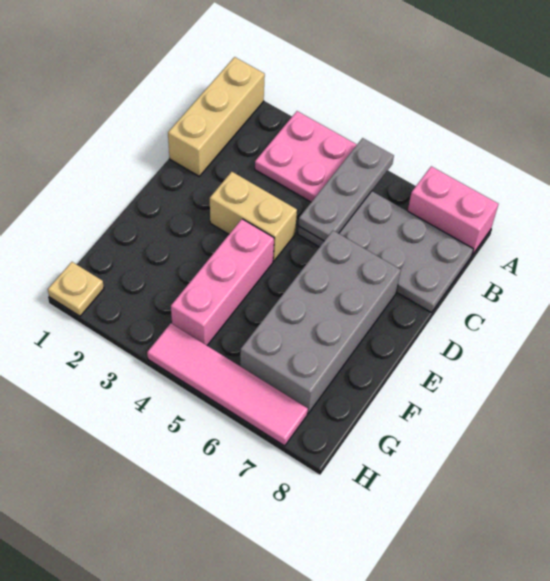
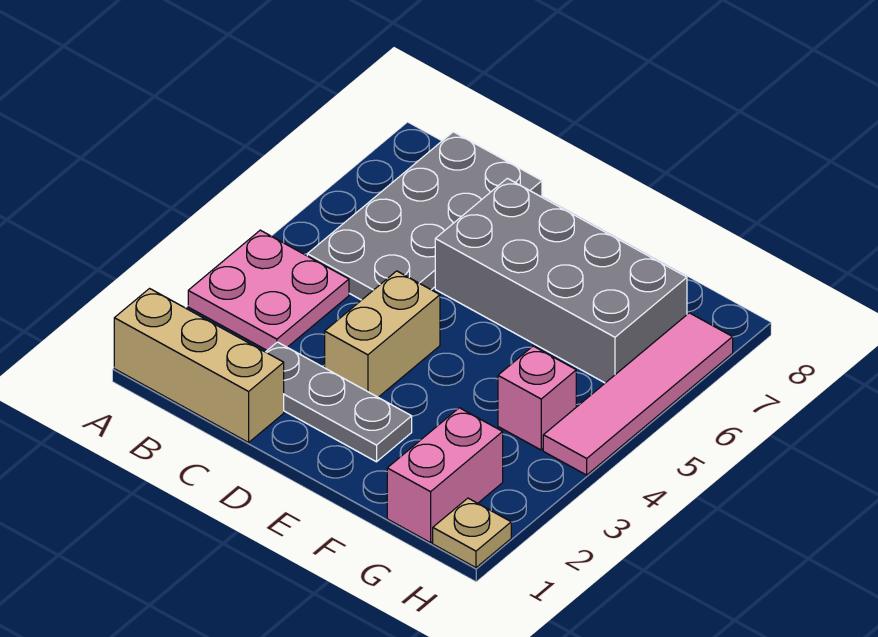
grey 1x3 plate [298,138,394,241] -> grey 1x3 plate moved to [266,342,412,462]
pink 1x2 brick [408,166,498,255] -> pink 1x2 brick moved to [387,408,503,543]
pink 1x3 brick [171,219,274,345] -> pink 1x1 brick [498,346,576,450]

